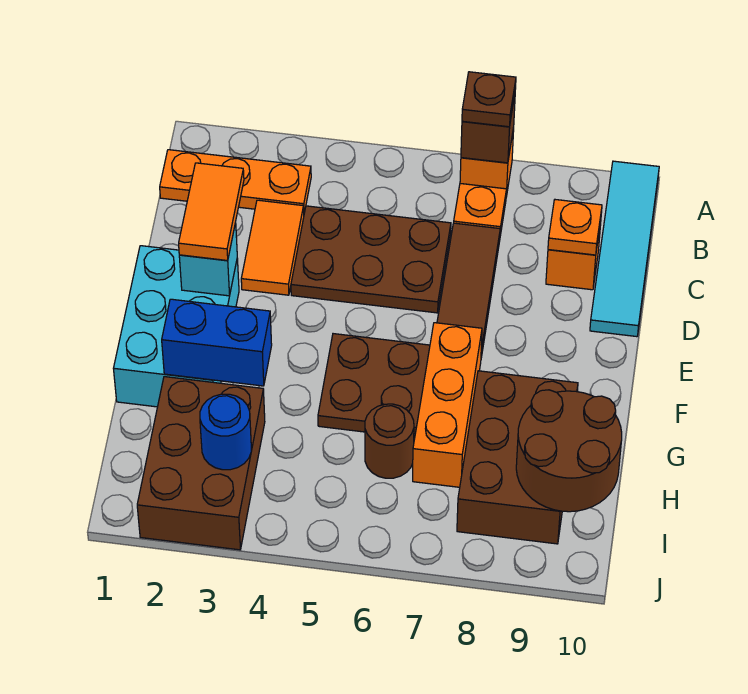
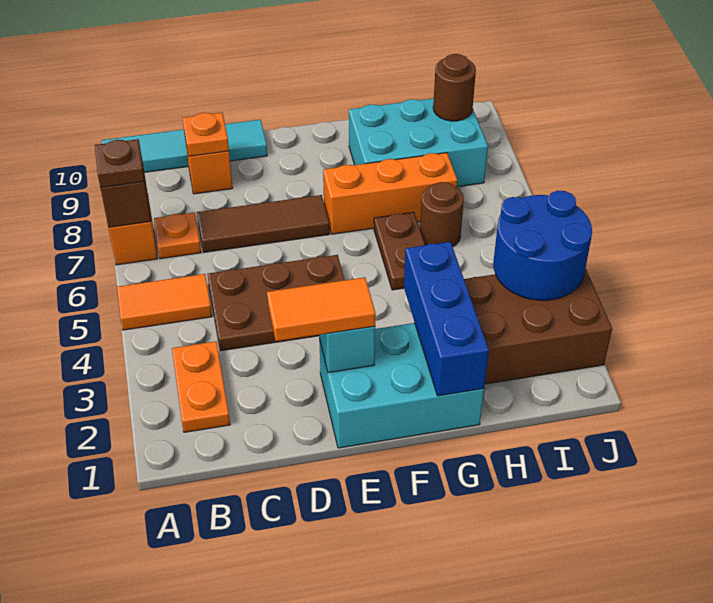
orange 1x3 plate [160,150,311,213] -> orange 1x2 plate [172,341,230,432]
orange 1x2 tile [241,200,304,295] -> orange 1x2 tile moved to [117,274,212,330]
brown 2x3 plate [291,206,451,313] -> brown 2x3 plate turned to [208,255,344,351]
brown 2x2 plate [318,334,430,438] -> brown 1x2 plate [374,212,425,290]
blue 1x2 brick [162,299,272,386] -> blue 1x3 brick [404,242,489,396]
brown 2x3 brick [457,371,578,544] -> cyan 2x3 brick [349,98,488,187]
brown 2x2 round brick [516,390,622,512] -> brown 1x1 round brick [433,54,476,121]
blue 1x1 round brick [200,394,251,470] -> blue 2x2 round brick [493,191,592,300]

